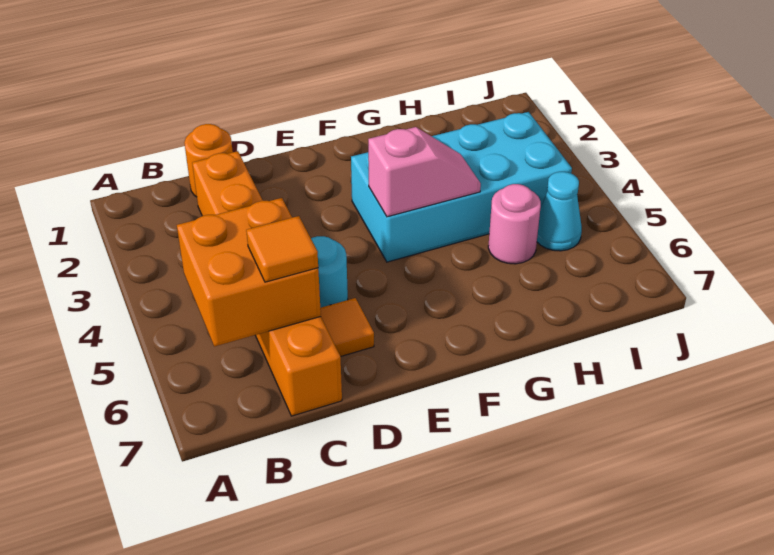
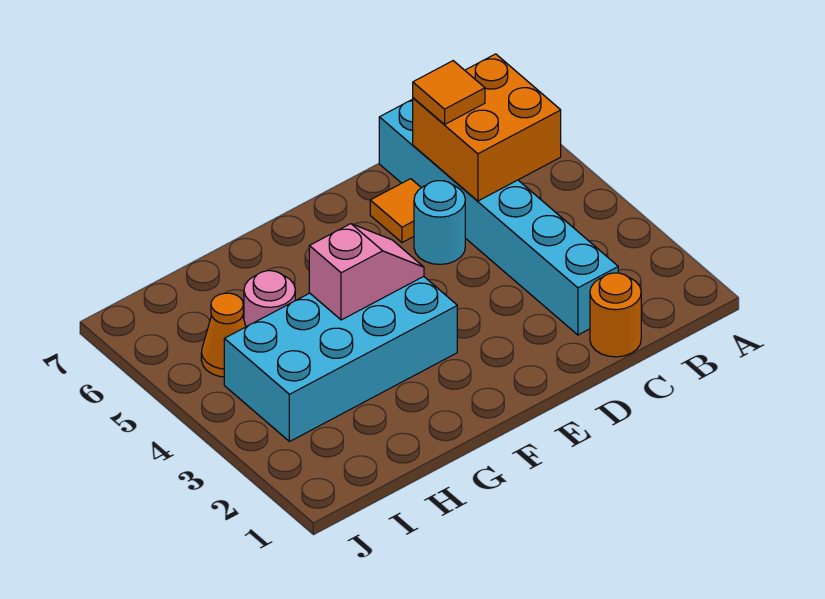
orange 1x6 brick [192,151,342,416] -> cyan 1x6 brick [379,99,618,335]
pink 1x2 slope [368,127,481,217] -> pink 1x2 slope turned to [309,224,424,320]
cyan 1x1 cone [537,172,582,251] -> orange 1x1 cone [201,293,246,377]

